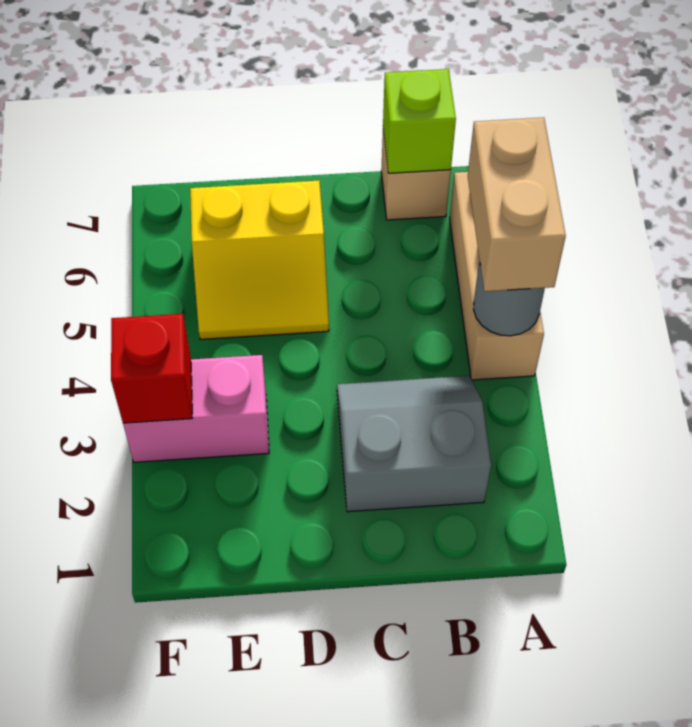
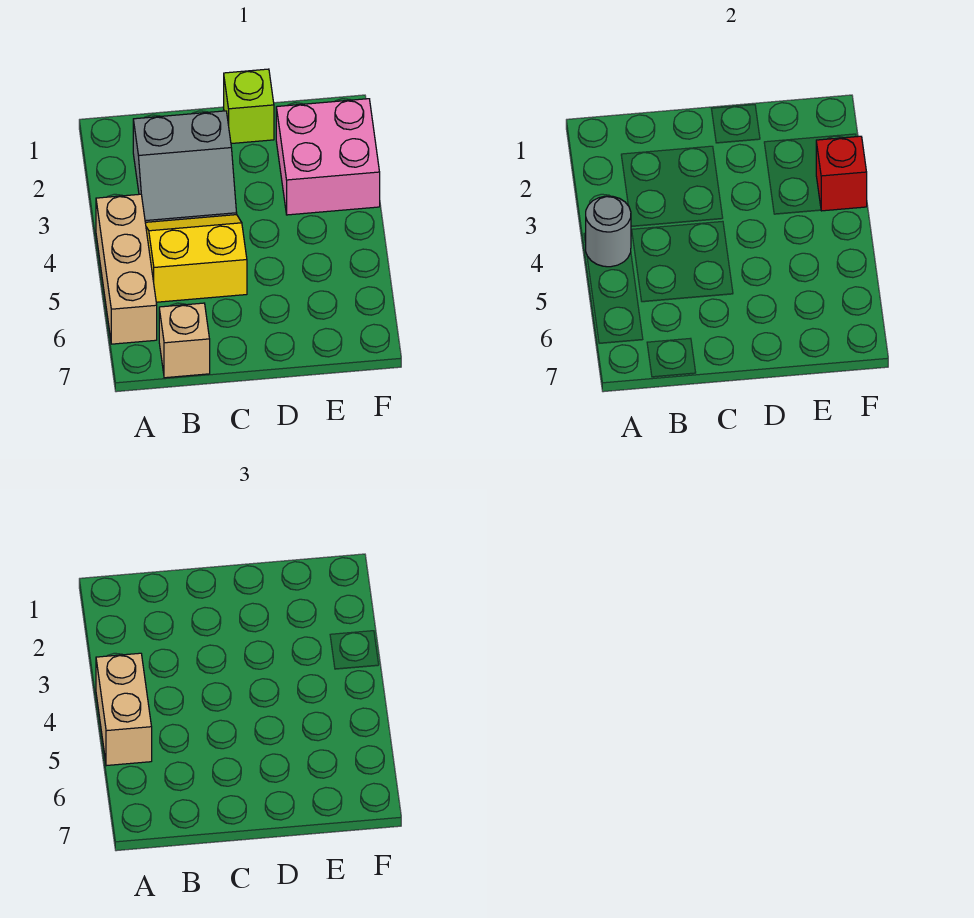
lime 1x1 brick [383,69,456,173] -> lime 1x1 brick moved to [224,69,274,144]
yellow 2x2 slope [190,181,329,339] -> yellow 2x2 slope moved to [145,215,247,302]
pink 1x2 brick [123,355,269,462] -> pink 2x2 brick [276,99,380,215]

